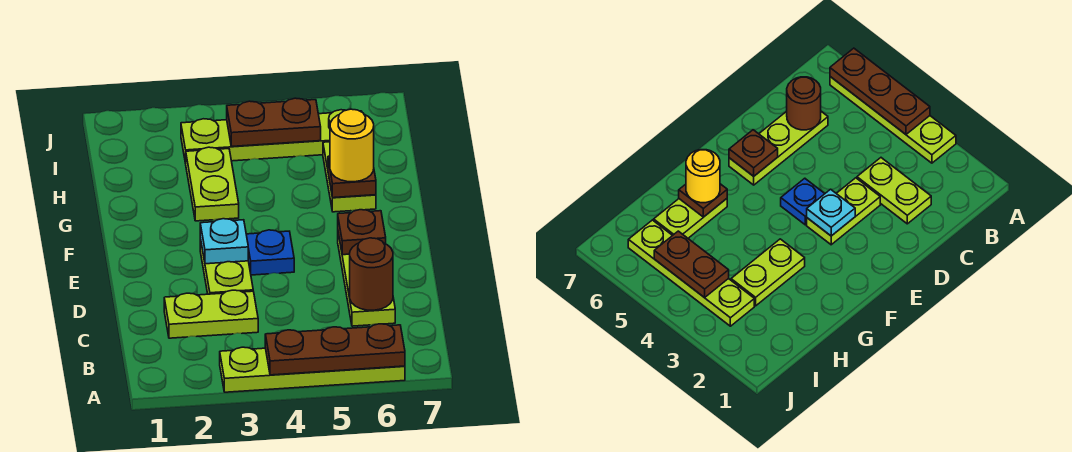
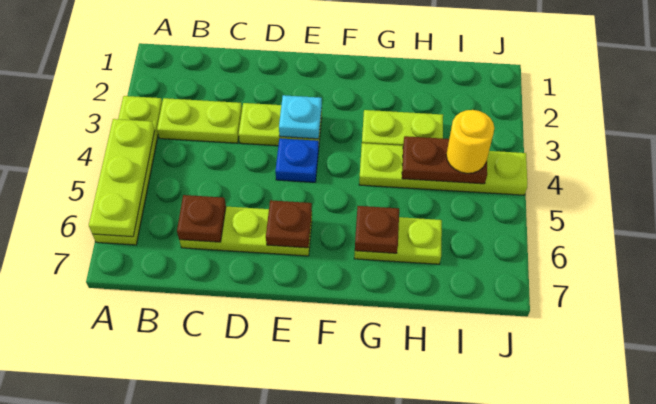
brown 1x3 plate [265,324,405,375] -> lime 1x3 plate [89,119,155,237]
lime 1x2 plate [164,290,258,338] -> lime 1x2 plate turned to [157,98,242,143]
brown 1x1 round brick [350,238,393,310] -> brown 1x1 plate [177,195,226,242]
yellow 1x1 round brick [330,109,374,182] -> yellow 1x1 round brick moved to [446,110,494,173]
lime 1x4 plate [181,110,362,163] -> lime 1x4 plate turned to [359,143,527,195]
brown 1x2 plate [227,98,321,146] -> brown 1x2 plate turned to [402,136,487,184]

